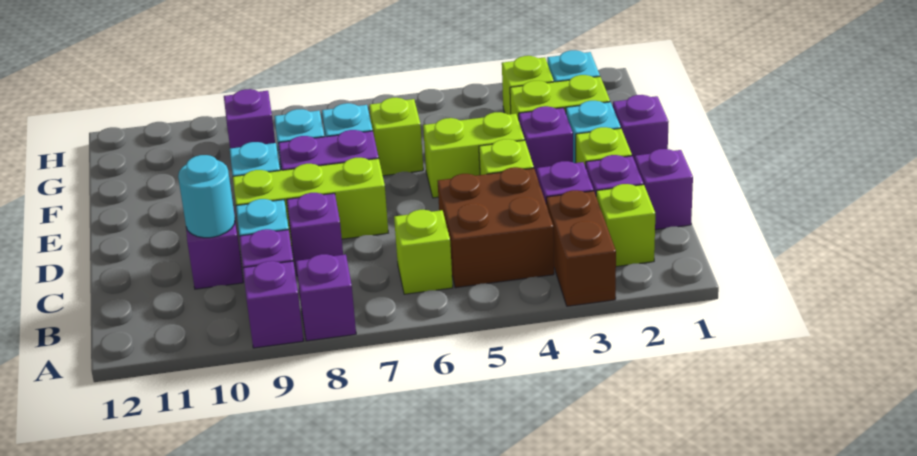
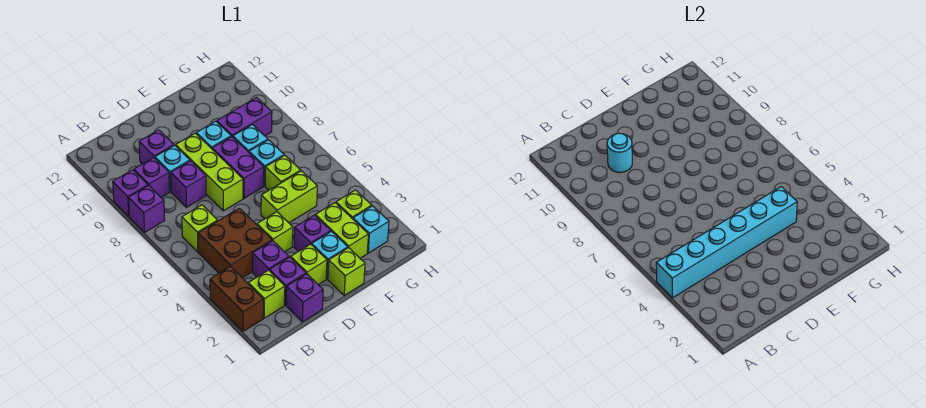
brown 1x2 brick [546,190,616,306] -> brown 1x2 brick turned to [210,267,263,331]
none -> cyan 1x6 brick [656,187,797,298]
purple 1x1 brick [613,95,669,161] -> lime 1x1 brick [328,248,365,295]
lime 1x2 brick [423,112,525,198] -> lime 1x2 brick turned to [261,171,317,223]
purple 1x1 brick [224,89,275,148] -> purple 1x2 brick [217,98,272,137]

